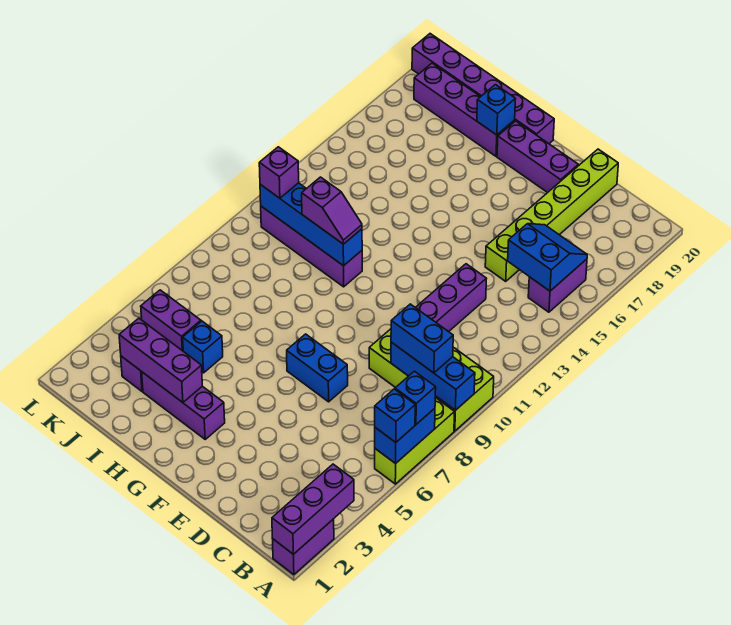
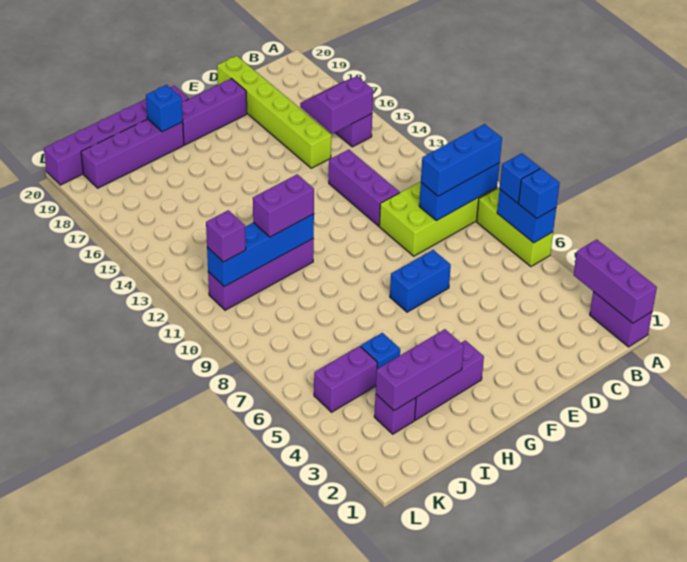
blue 1x2 brick [391,304,453,373] -> blue 1x3 brick [421,124,502,196]
blue 2x2 slope [508,224,587,291] -> purple 2x2 slope [300,76,373,134]
purple 1x2 slope [302,177,362,244] -> purple 1x2 brick [253,174,314,237]

